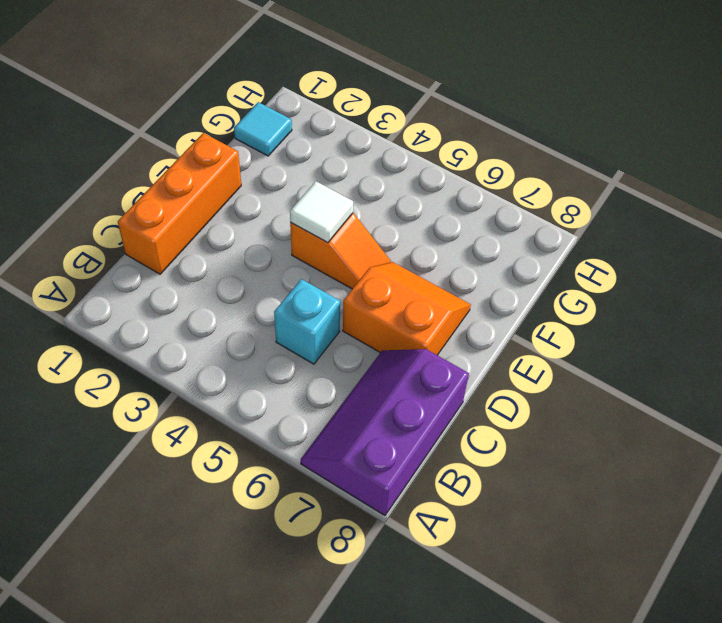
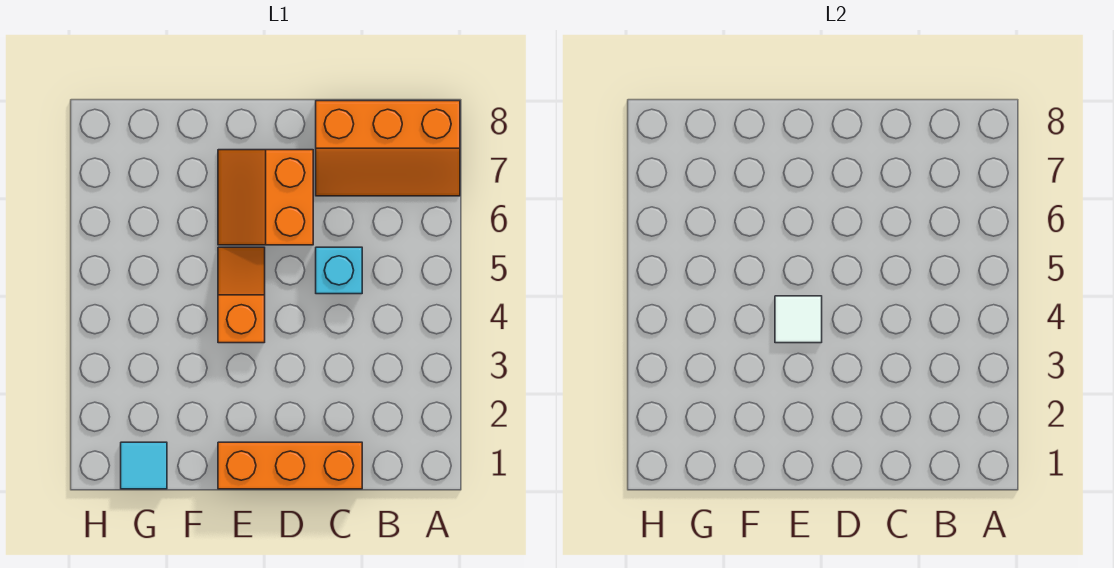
purple 2x3 slope [301,349,469,516] -> orange 2x3 slope [316,101,460,196]

